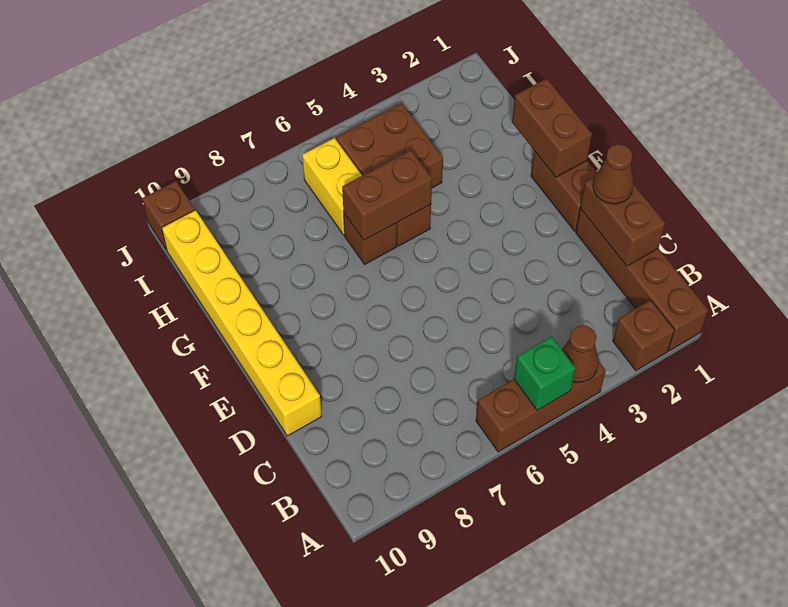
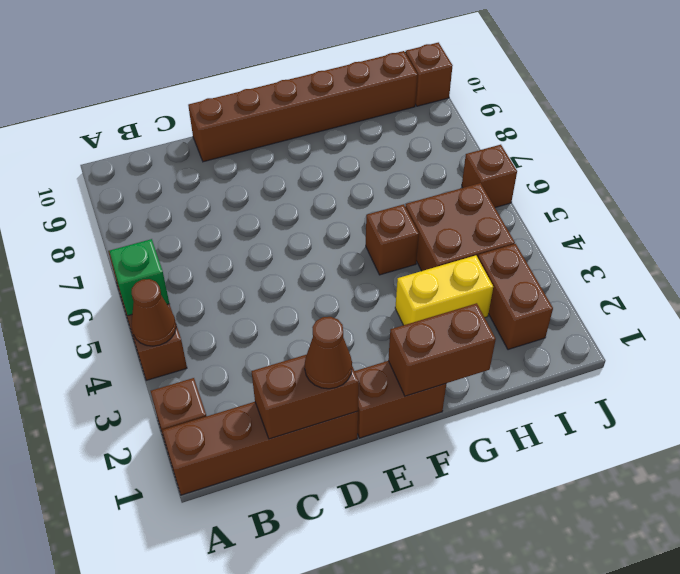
yellow 1x6 brick [162,210,322,436] -> brown 1x6 brick [188,51,417,162]
brown 1x2 brick [342,150,432,240] -> brown 1x2 brick moved to [478,244,553,350]
brown 1x1 brick [344,214,397,264] -> brown 1x1 brick moved to [462,145,517,208]
yellow 1x2 brick [302,138,362,235] -> yellow 1x2 brick moved to [395,255,493,325]

